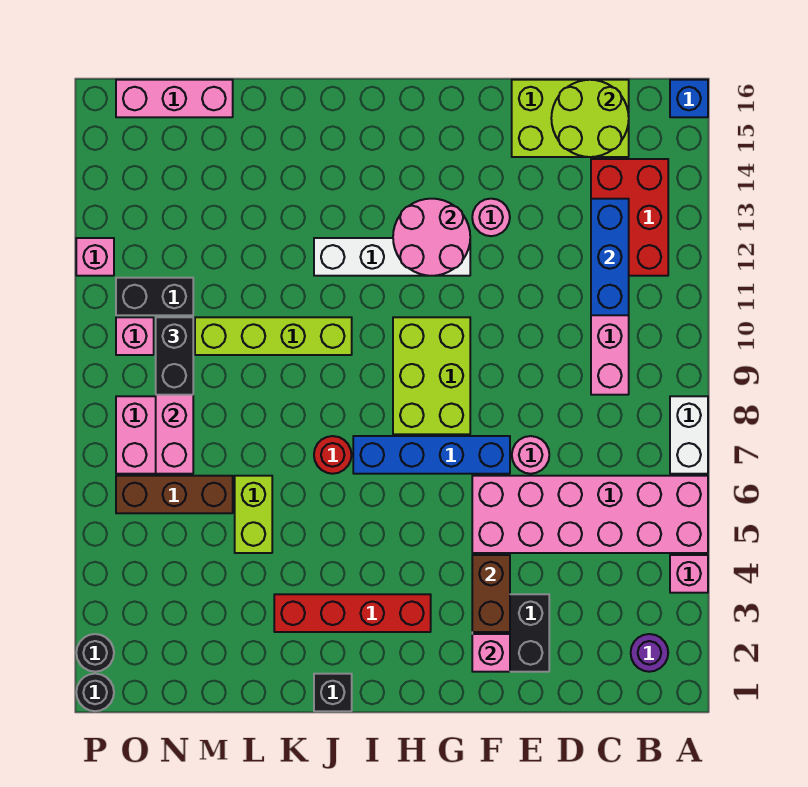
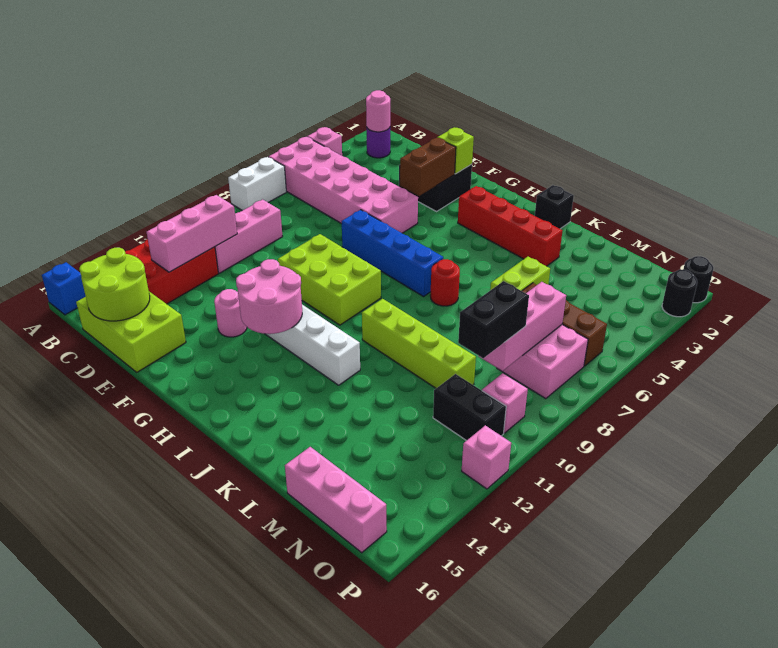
blue 1x3 brick [591,199,629,315] -> pink 1x3 brick [147,195,237,272]
pink 1x1 round brick [512,436,549,474] -> pink 1x1 round brick moved to [366,90,390,132]
pink 1x1 brick [472,634,510,672] -> lime 1x1 brick [437,128,474,174]
lime 2x3 brick [393,317,470,434] -> lime 2x3 brick turned to [278,234,381,325]

